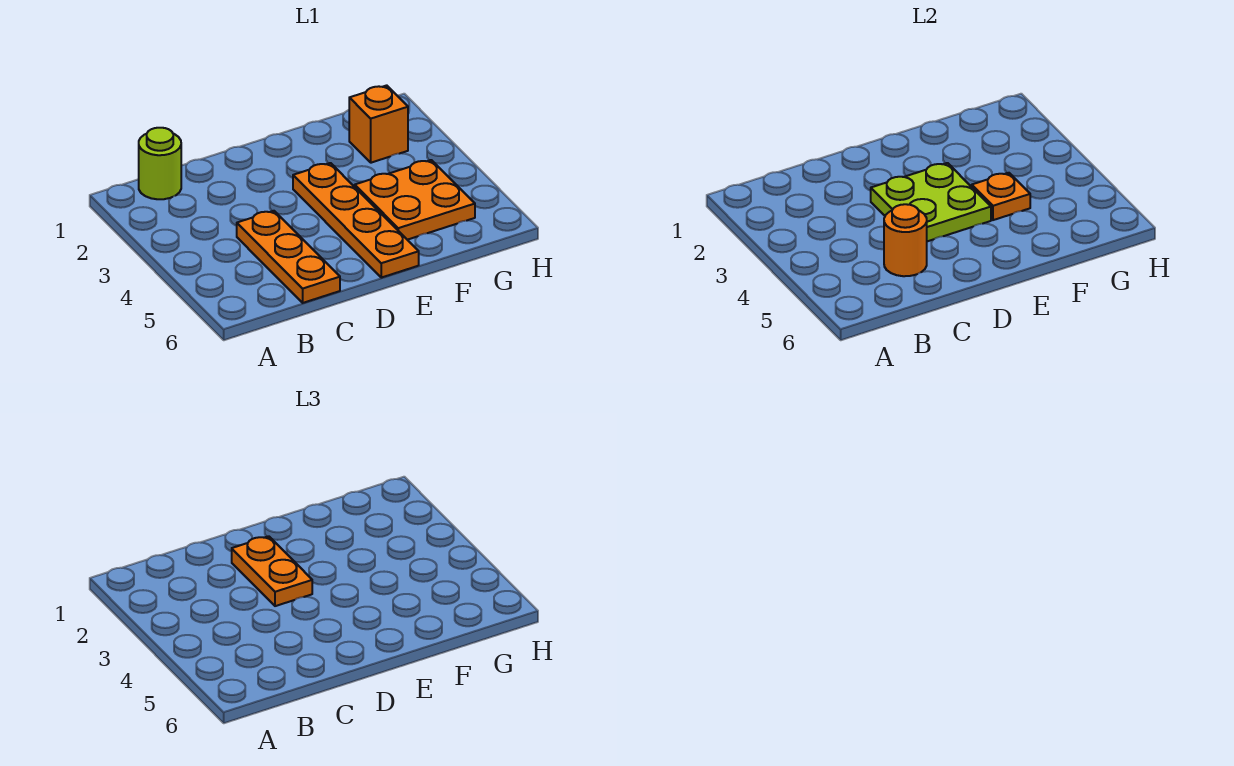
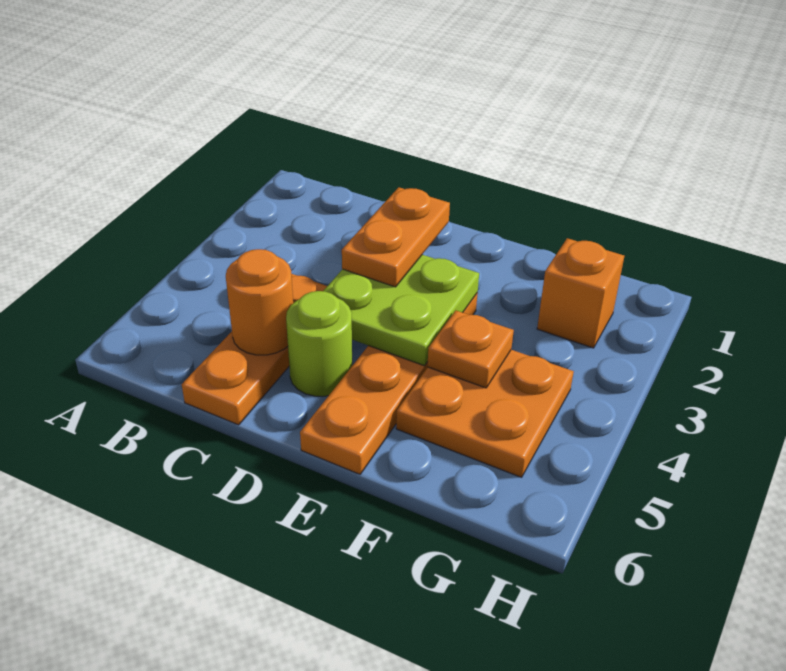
lime 1x1 round brick [139,128,181,199] -> lime 1x1 round brick moved to [286,291,352,396]

